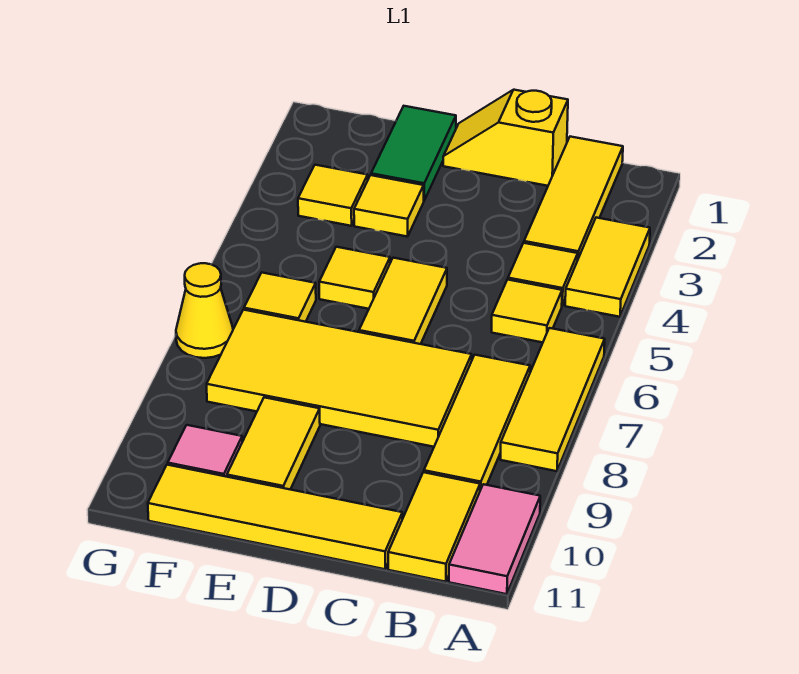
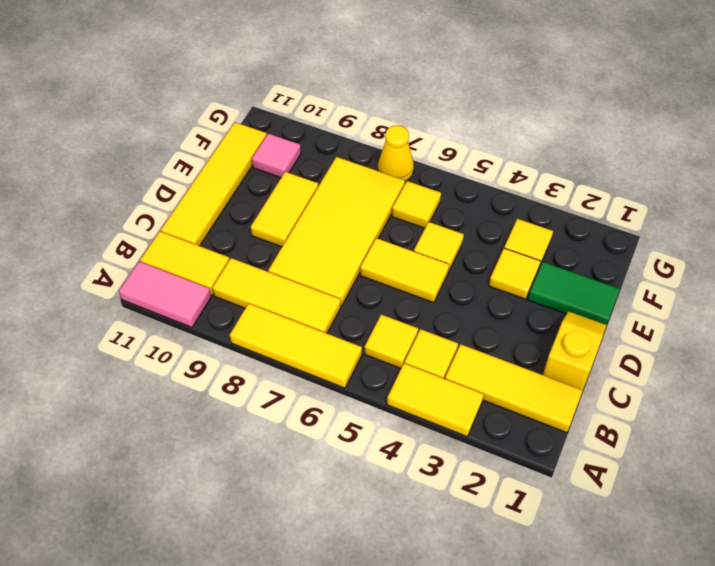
yellow 1x2 tile [227,397,320,490] -> yellow 1x2 tile turned to [251,172,318,247]

